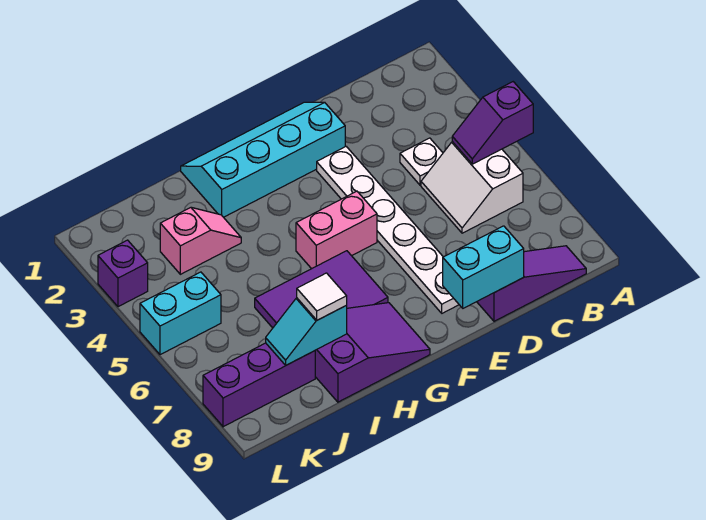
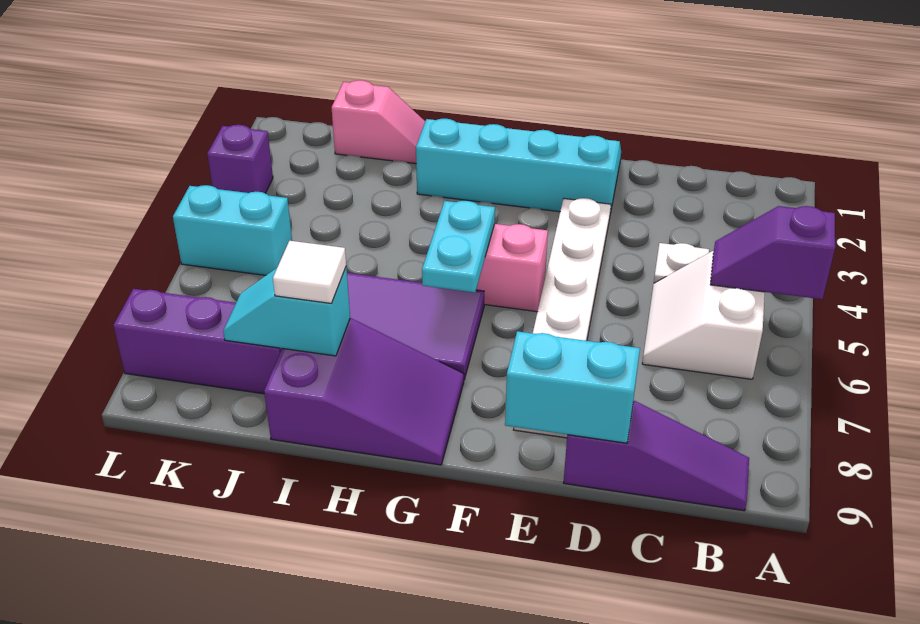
none -> cyan 1x2 plate [422,201,495,293]
pink 1x2 slope [160,207,241,274] -> pink 1x2 slope moved to [332,80,425,164]

